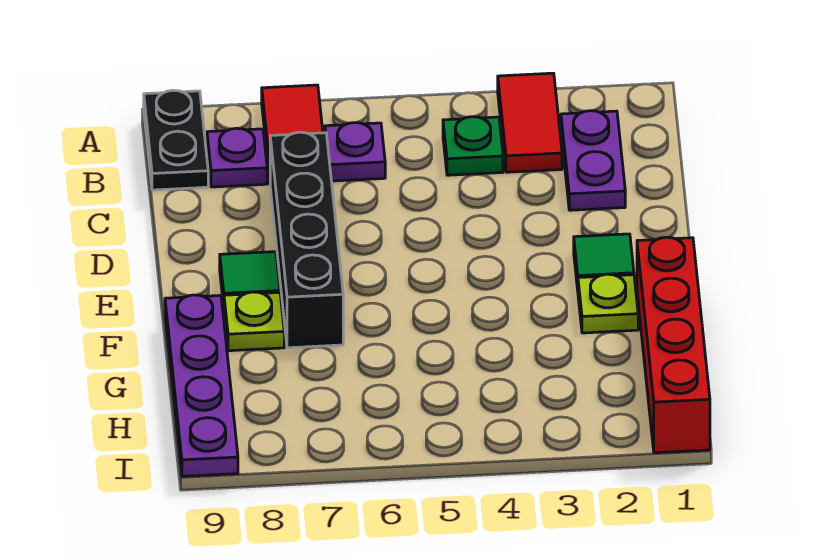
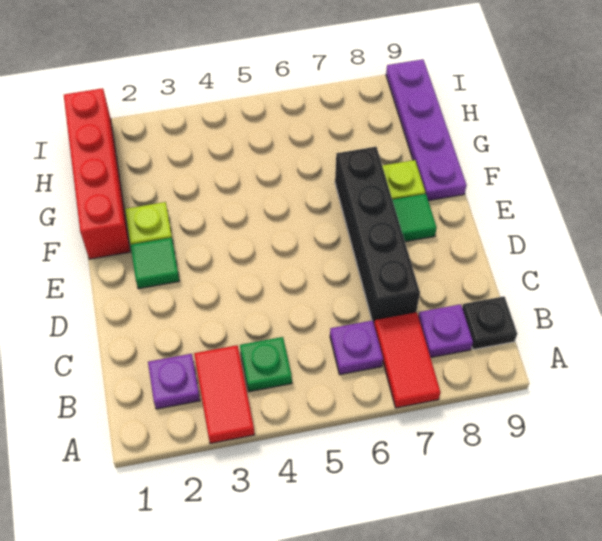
black 1x2 plate [144,90,208,190] -> black 1x1 plate [462,296,517,350]
purple 1x2 plate [561,111,625,210] -> purple 1x1 plate [148,354,200,409]

